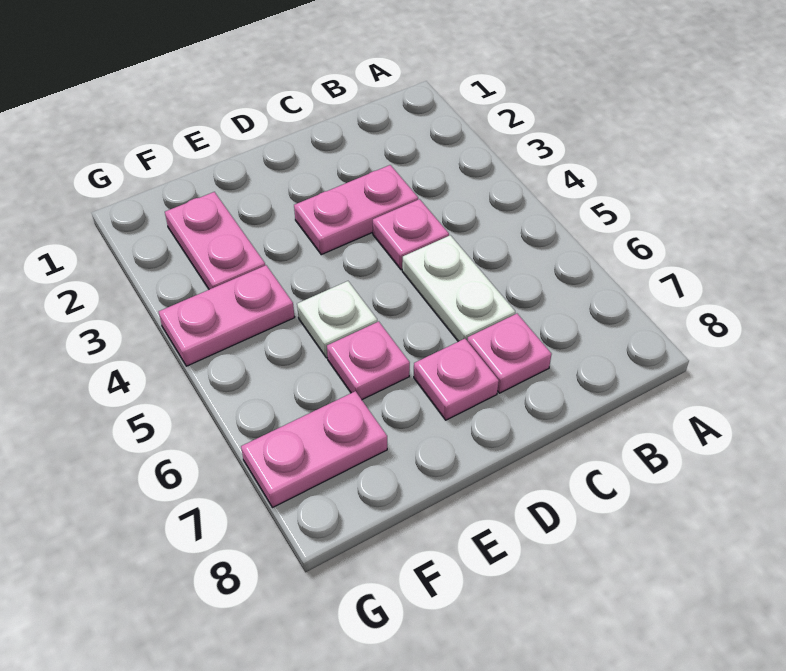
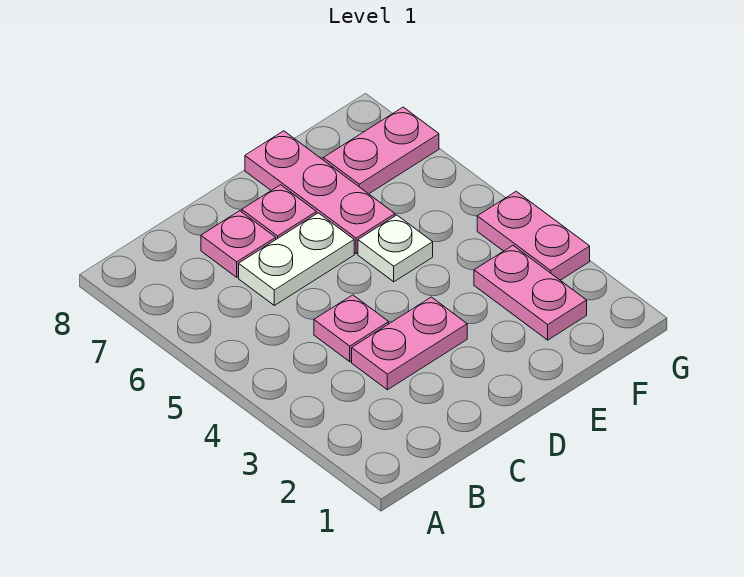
white 1x2 plate [402,235,515,342] -> white 1x2 plate turned to [239,213,354,305]
pink 1x1 plate [327,321,410,400] -> pink 1x3 plate [245,131,395,254]
pink 1x2 plate [159,265,295,366] -> pink 1x2 plate turned to [477,191,590,280]

